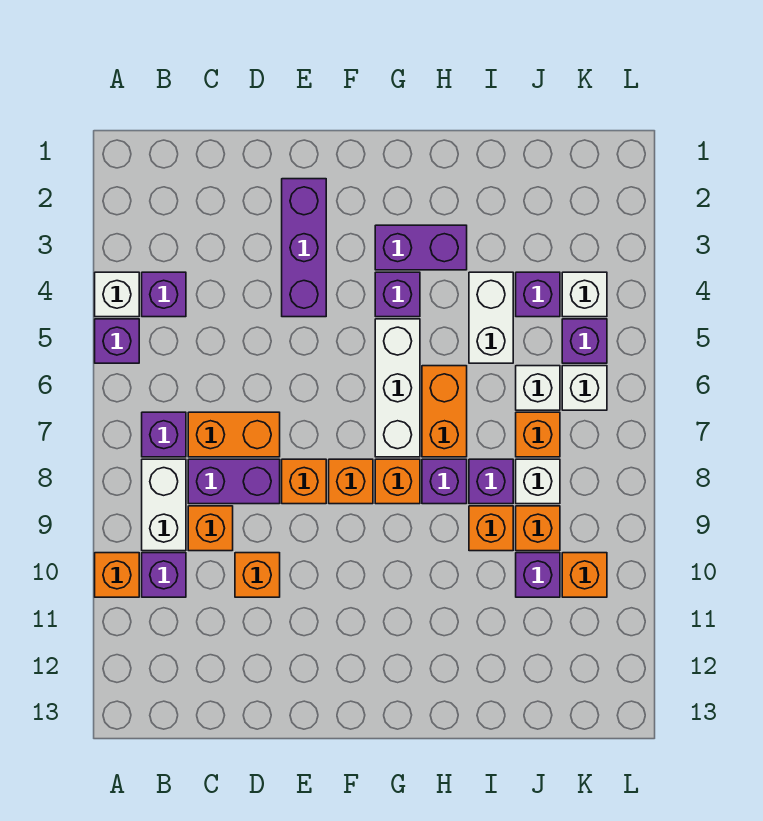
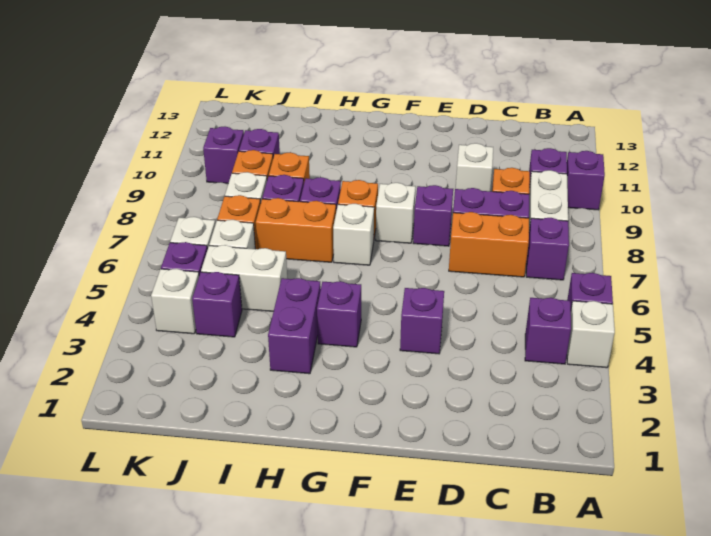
orange 1x1 brick [95,553,139,597] -> purple 1x1 brick [567,151,605,210]
orange 1x1 brick [235,553,280,597] -> white 1x1 brick [456,143,493,191]
purple 1x3 brick [282,179,326,317] -> purple 1x1 brick [400,288,444,354]
orange 1x1 brick [282,459,326,504] -> purple 1x1 brick [413,185,453,246]
orange 1x1 brick [329,459,373,504] -> white 1x1 brick [376,183,416,243]
purple 1x2 brick [375,225,467,270] -> purple 1x2 brick turned to [268,278,321,374]
white 1x3 brick [375,319,420,457] -> white 1x1 brick [333,204,374,265]
orange 1x2 brick [422,366,467,457] -> orange 1x2 brick turned to [256,198,336,262]
white 1x2 brick [469,272,513,363] -> white 1x2 brick turned to [201,245,287,311]
orange 1x1 brick [562,553,607,597] -> purple 1x1 brick [203,127,244,183]

